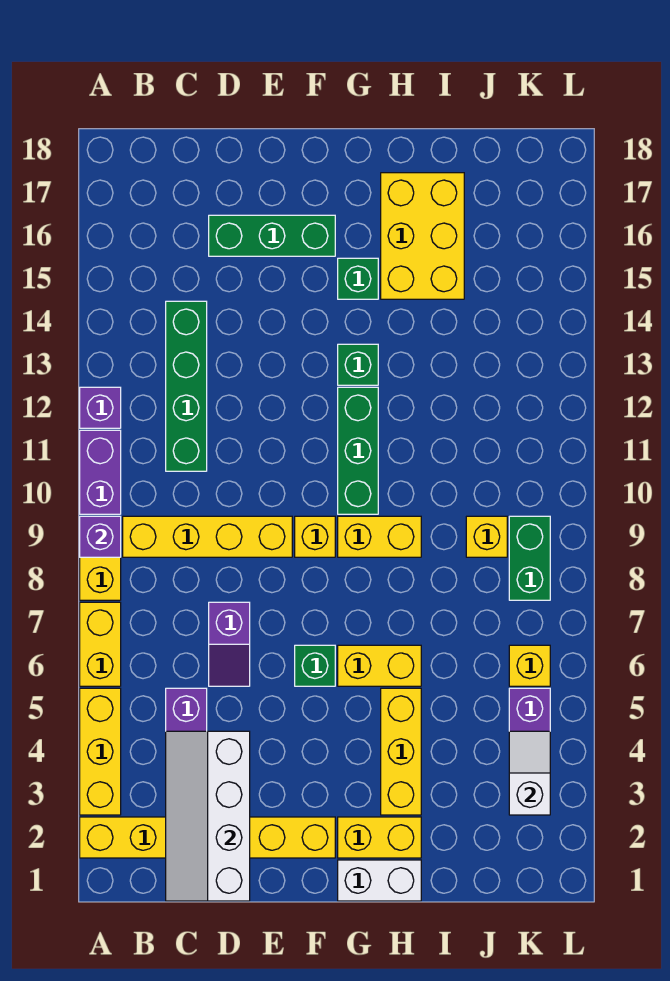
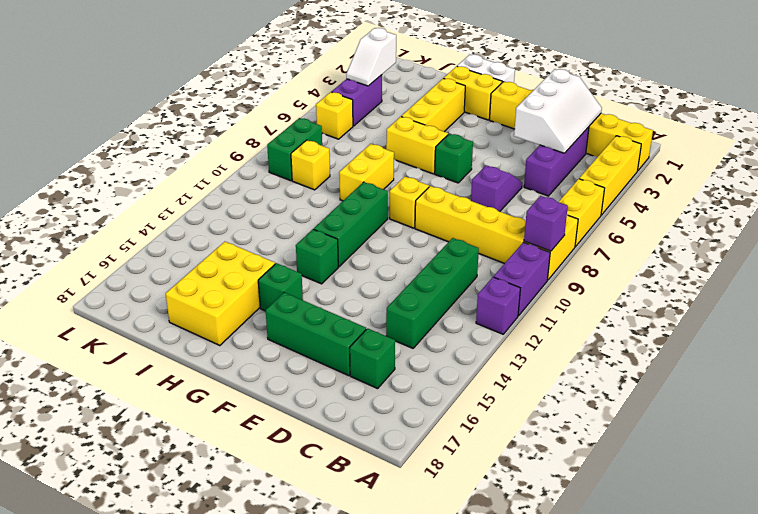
white 2x4 slope [166,731,250,901] -> white 2x3 slope [514,69,602,153]
none -> green 1x1 brick [350,328,395,389]
yellow 1x2 brick [338,516,421,557] -> yellow 1x2 brick turned to [339,144,394,201]

